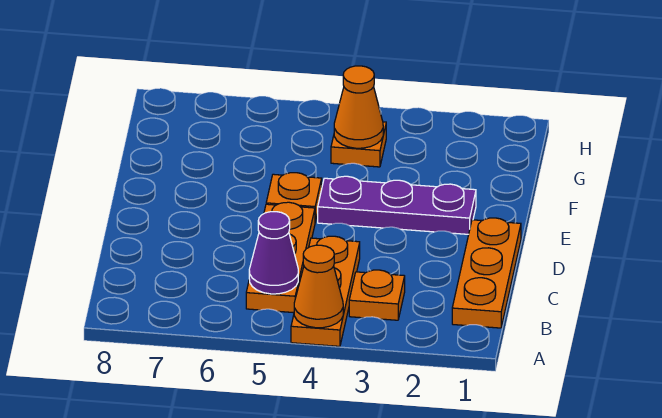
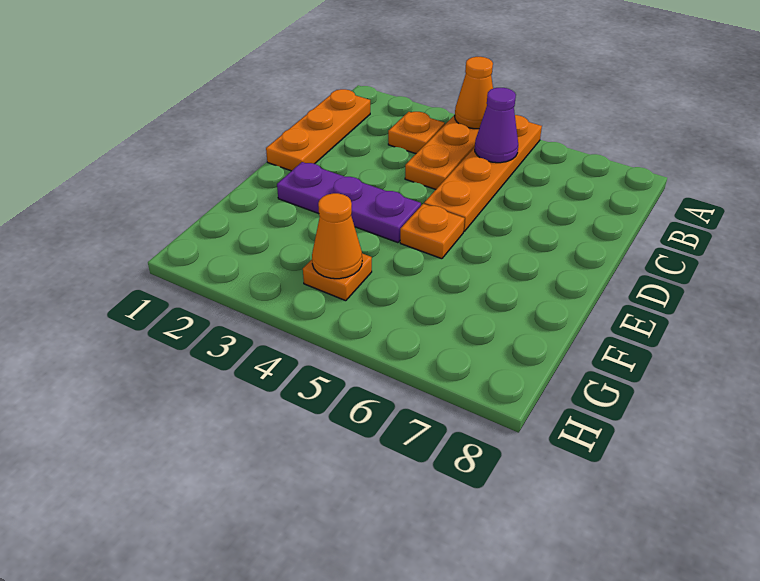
orange 1x3 plate [246,202,315,313] -> orange 1x4 plate [424,115,542,231]

